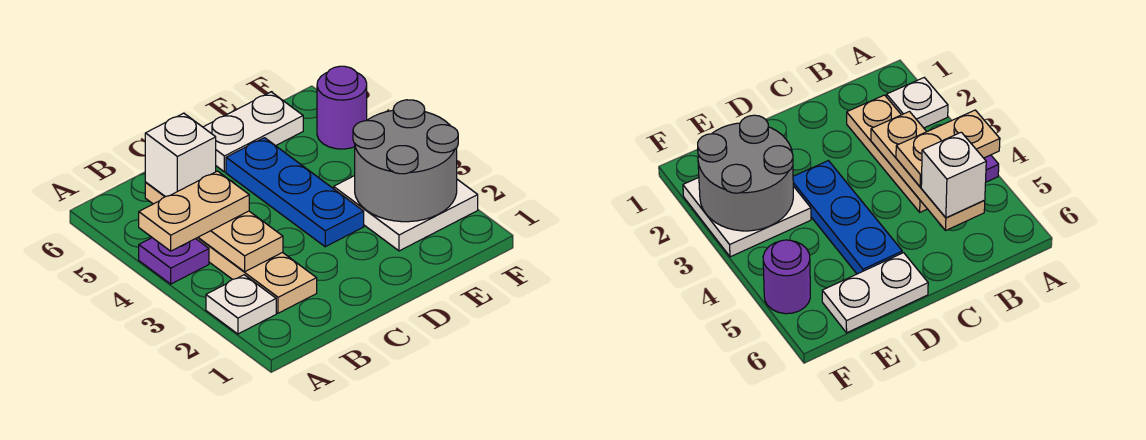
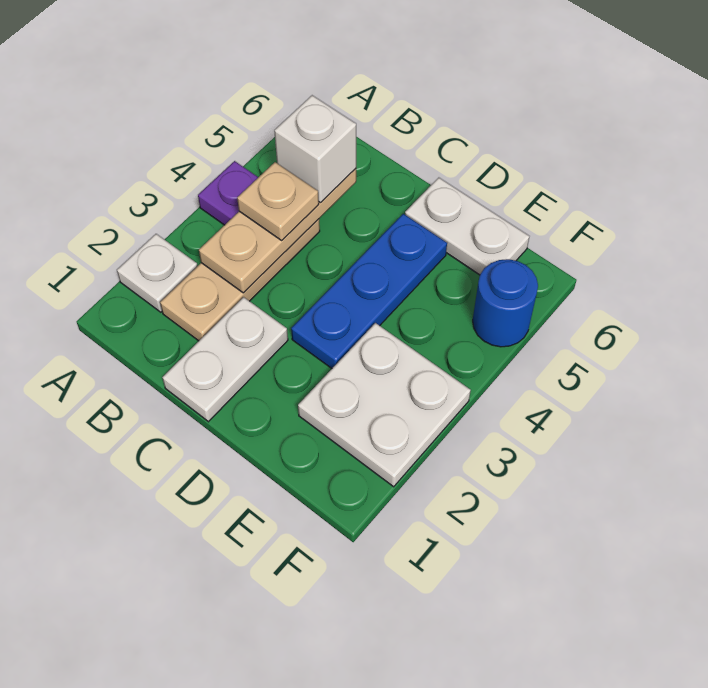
tan 1x2 plate [139,171,249,251] -> tan 1x1 plate [237,162,319,240]
none -> white 1x2 plate [162,297,288,422]
grey 2x2 round brick [353,100,458,222] -> none
purple 1x1 round brick [317,66,367,149] -> blue 1x1 round brick [473,259,538,347]

